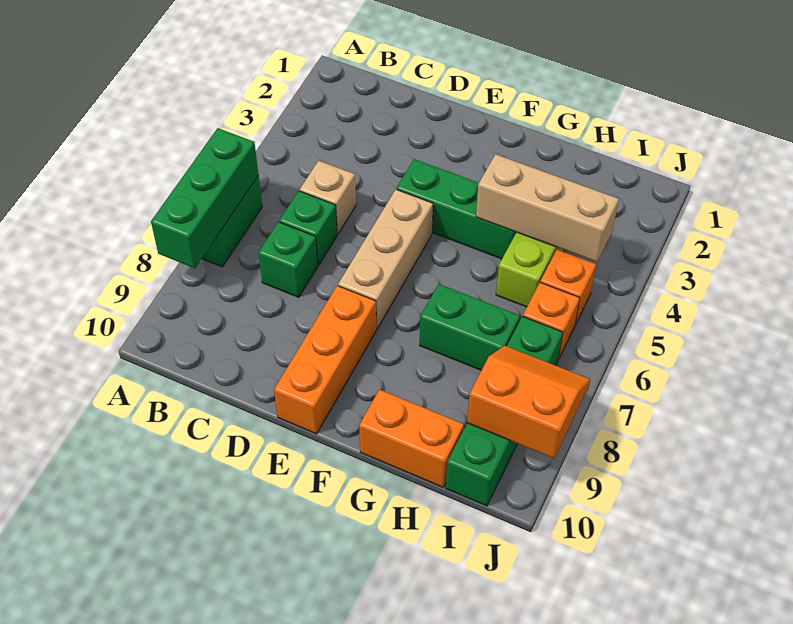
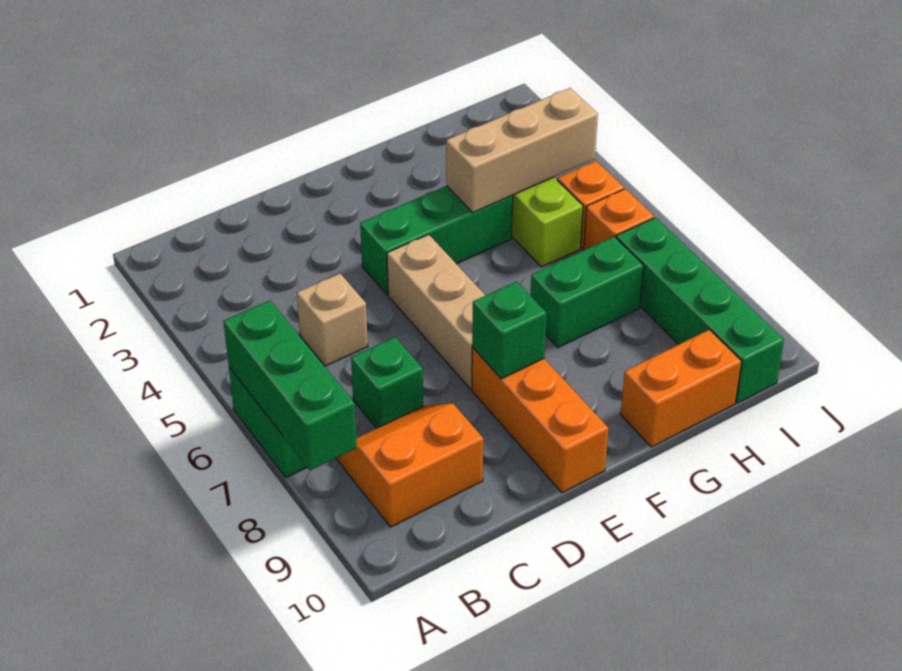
green 1x1 brick [279,191,337,265] -> green 1x1 brick moved to [472,281,547,379]
orange 2x2 slope [467,346,590,459] -> orange 2x2 slope moved to [336,404,483,527]

